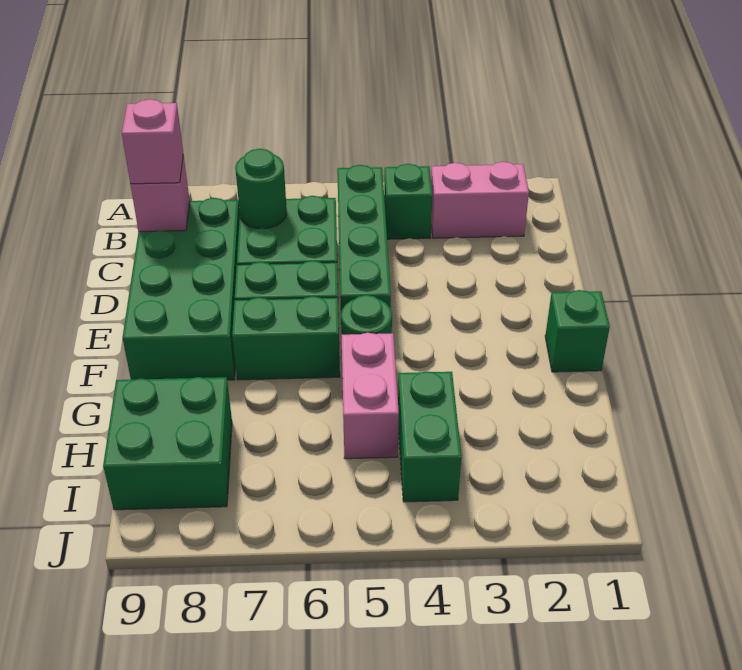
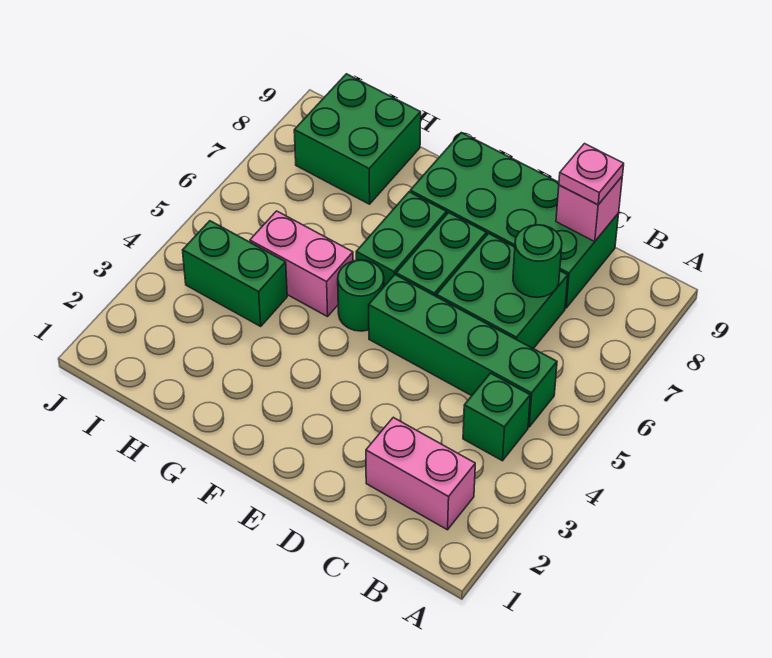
pink 1x2 brick [431,162,529,238] -> pink 1x2 brick turned to [366,417,475,530]
pink 1x1 brick [122,99,183,184] -> pink 1x1 plate [559,144,624,205]
green 1x1 brick [545,290,610,372] -> none

